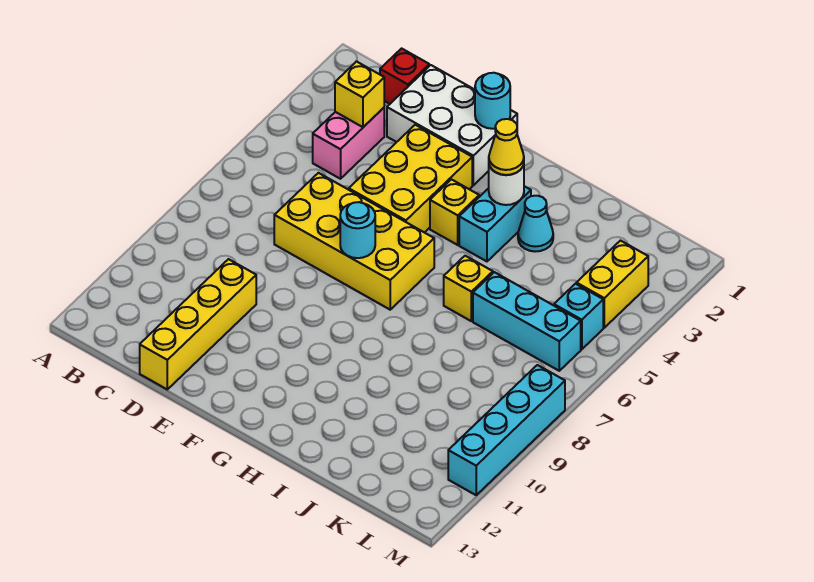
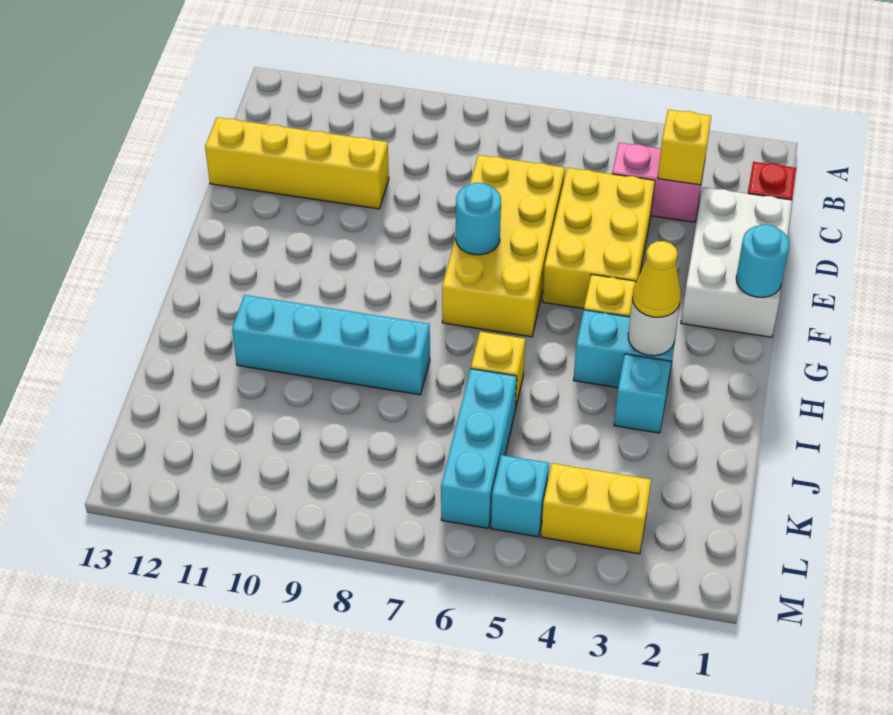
yellow 2x3 brick [349,125,472,233] -> yellow 2x3 brick turned to [542,168,655,309]
cyan 1x1 cone [518,196,553,252] -> cyan 1x1 brick [614,354,671,433]
cyan 1x4 brick [448,365,565,495] -> cyan 1x4 brick moved to [232,295,430,395]

